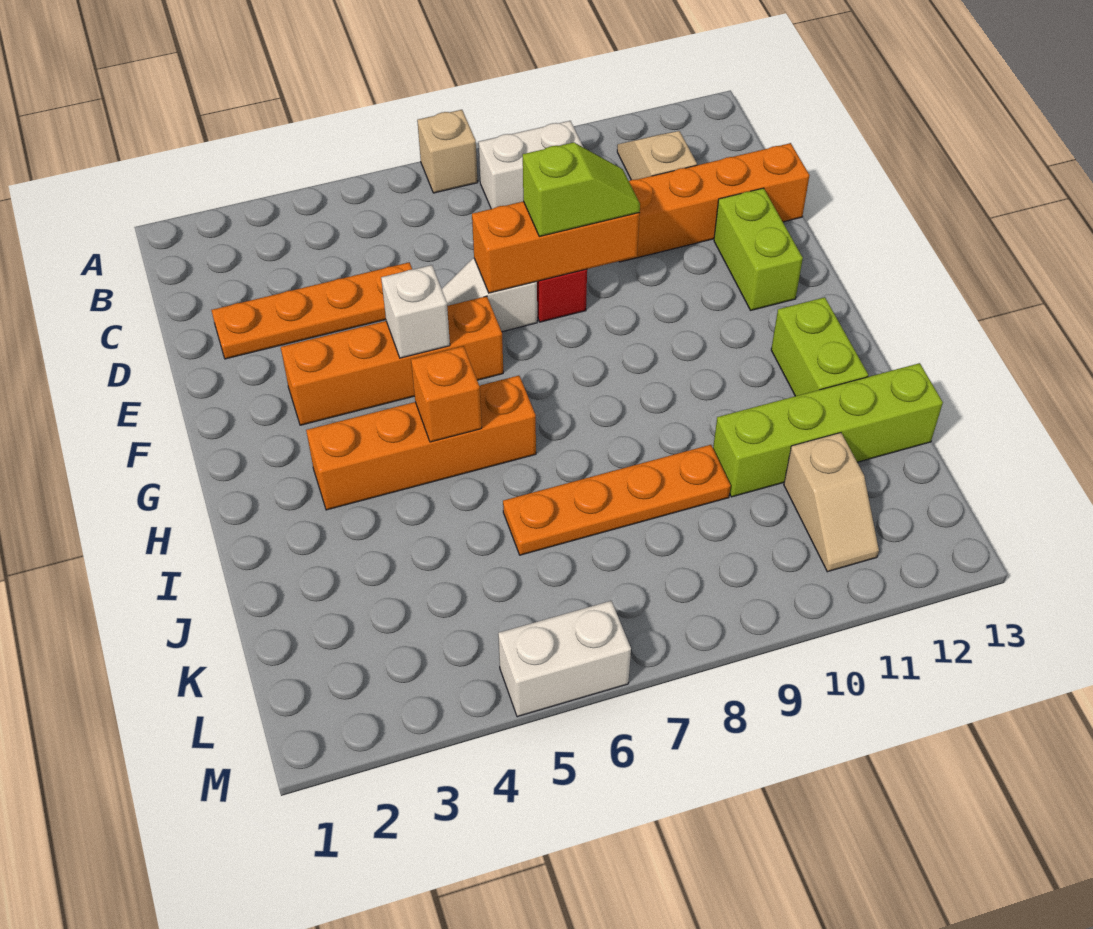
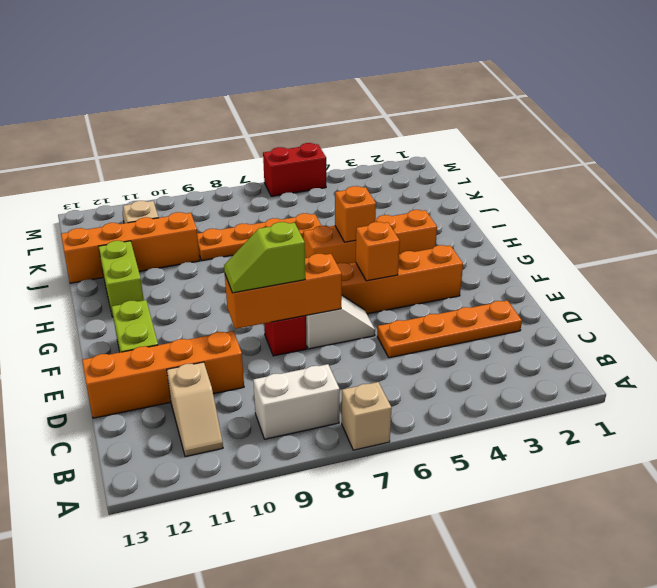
white 1x1 brick [381,265,450,358] -> orange 1x1 brick [356,222,400,281]
lime 1x4 brick [713,363,943,497] -> orange 1x4 brick [61,212,200,283]
white 1x2 brick [498,601,631,717] -> red 1x2 brick [263,143,326,196]

